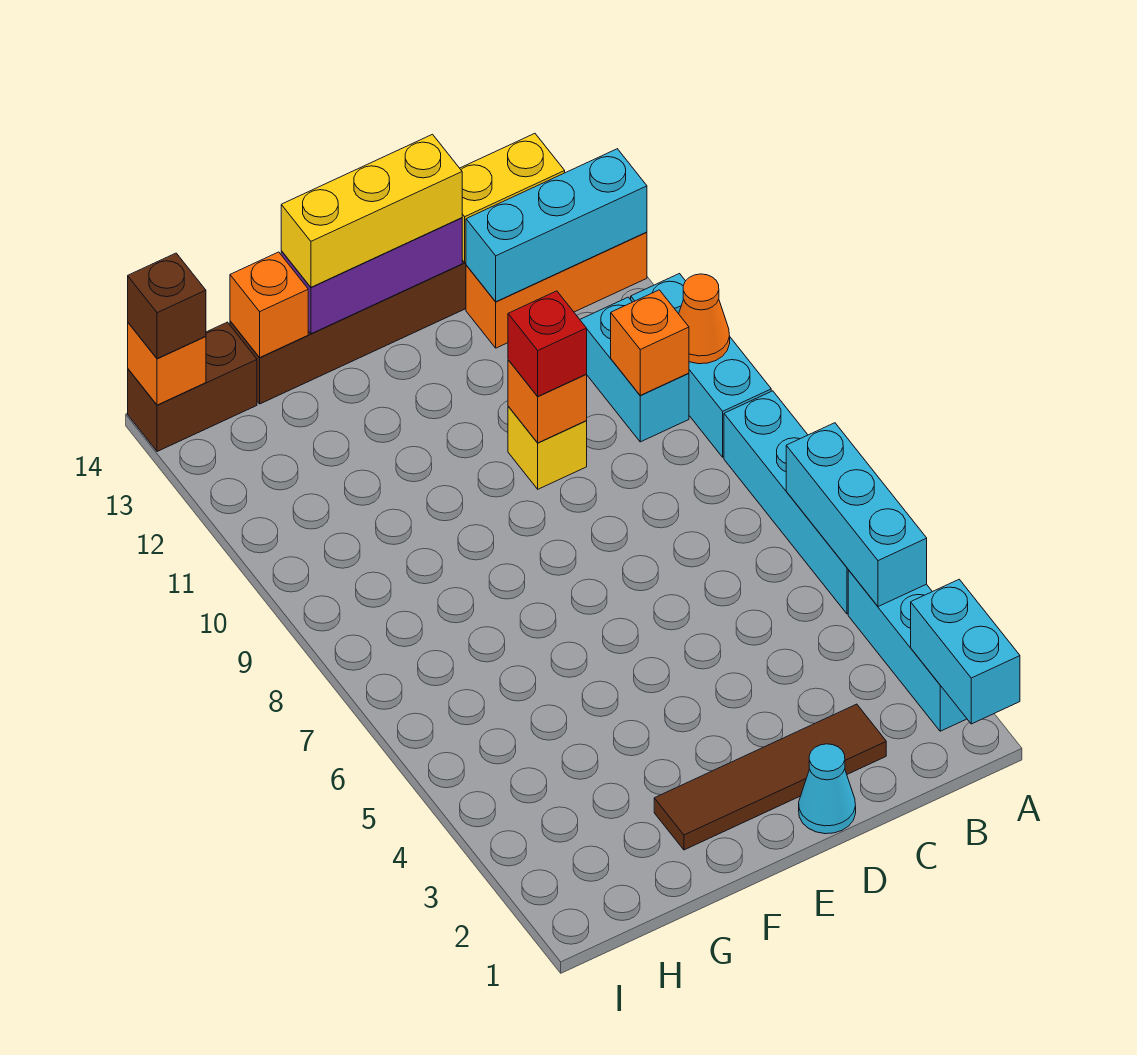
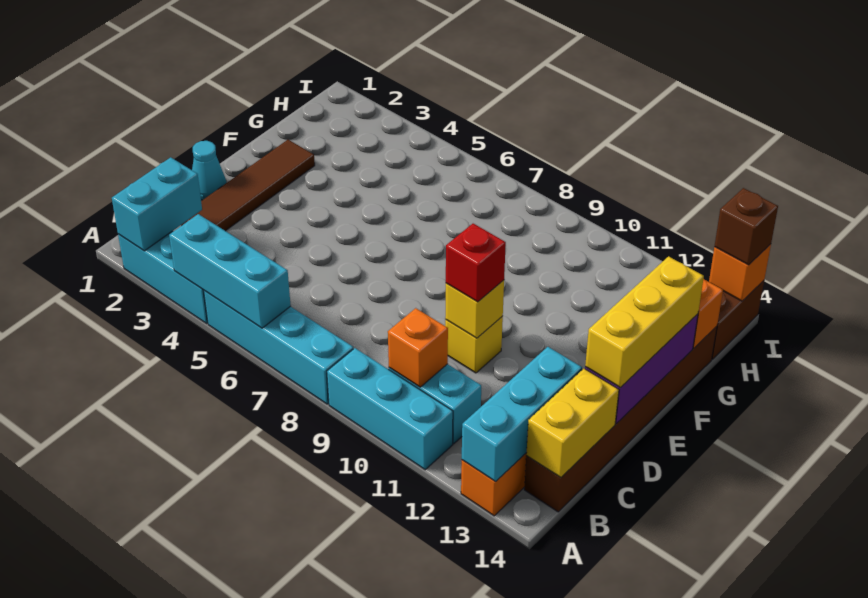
cyan 1x2 brick [911,579,1020,724] -> cyan 1x2 brick turned to [112,157,202,251]
orange 1x1 cone [679,274,730,364] -> none
orange 1x1 brick [508,360,587,443] -> yellow 1x1 brick [445,280,504,338]

